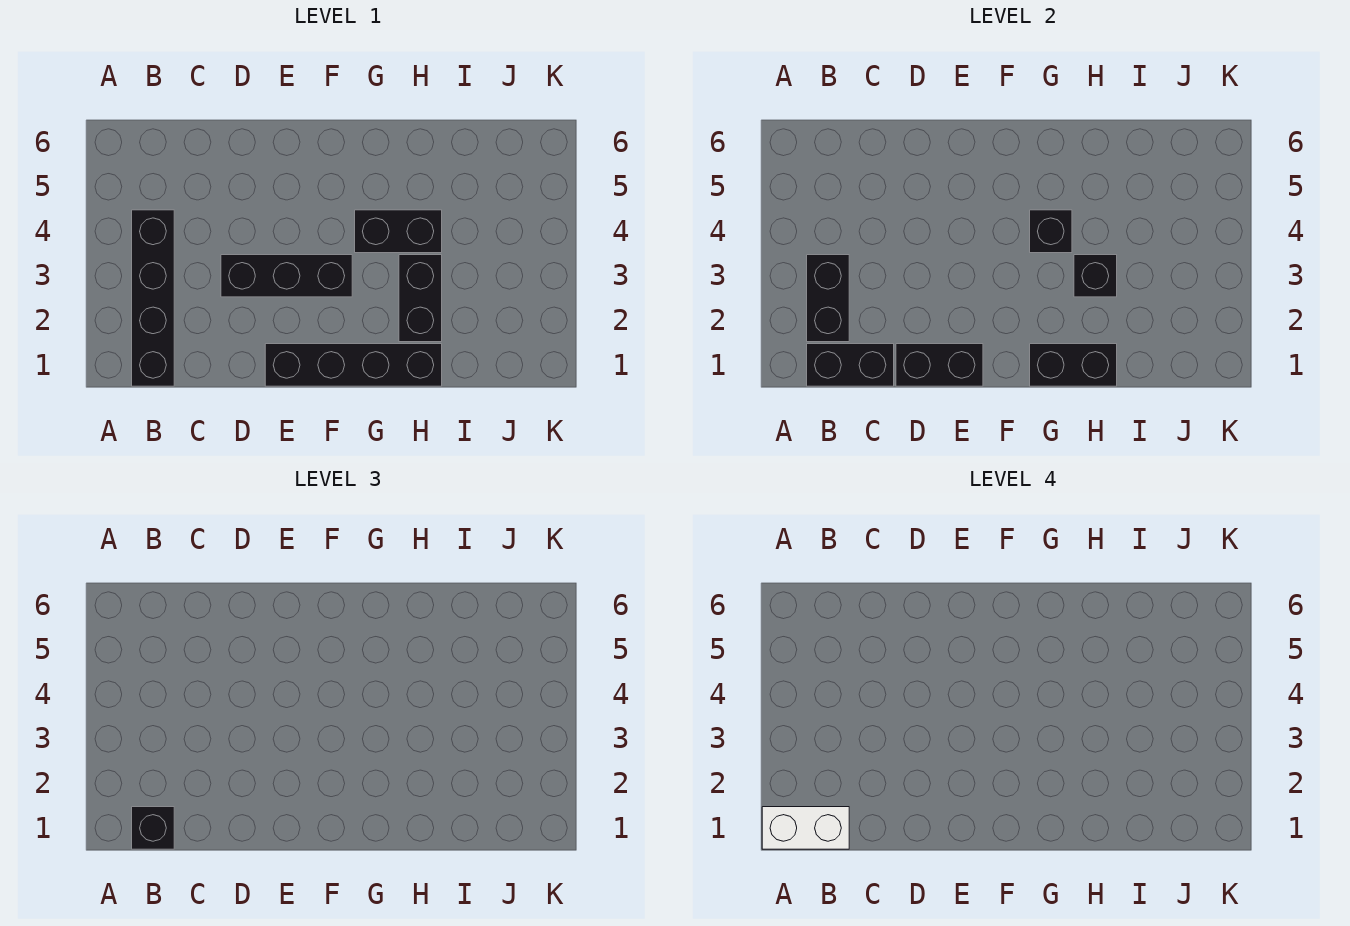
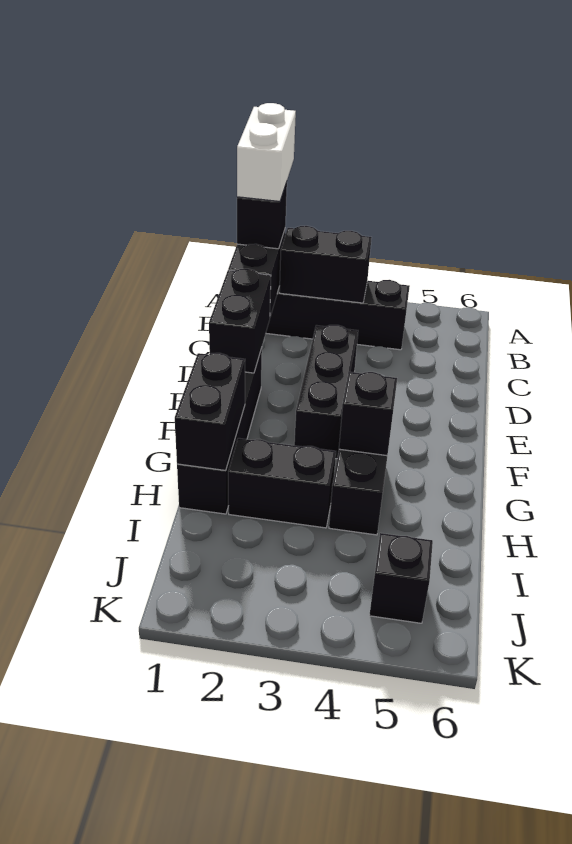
black 1x1 brick [1074,255,1117,297] -> black 1x1 brick moved to [369,533,433,623]

